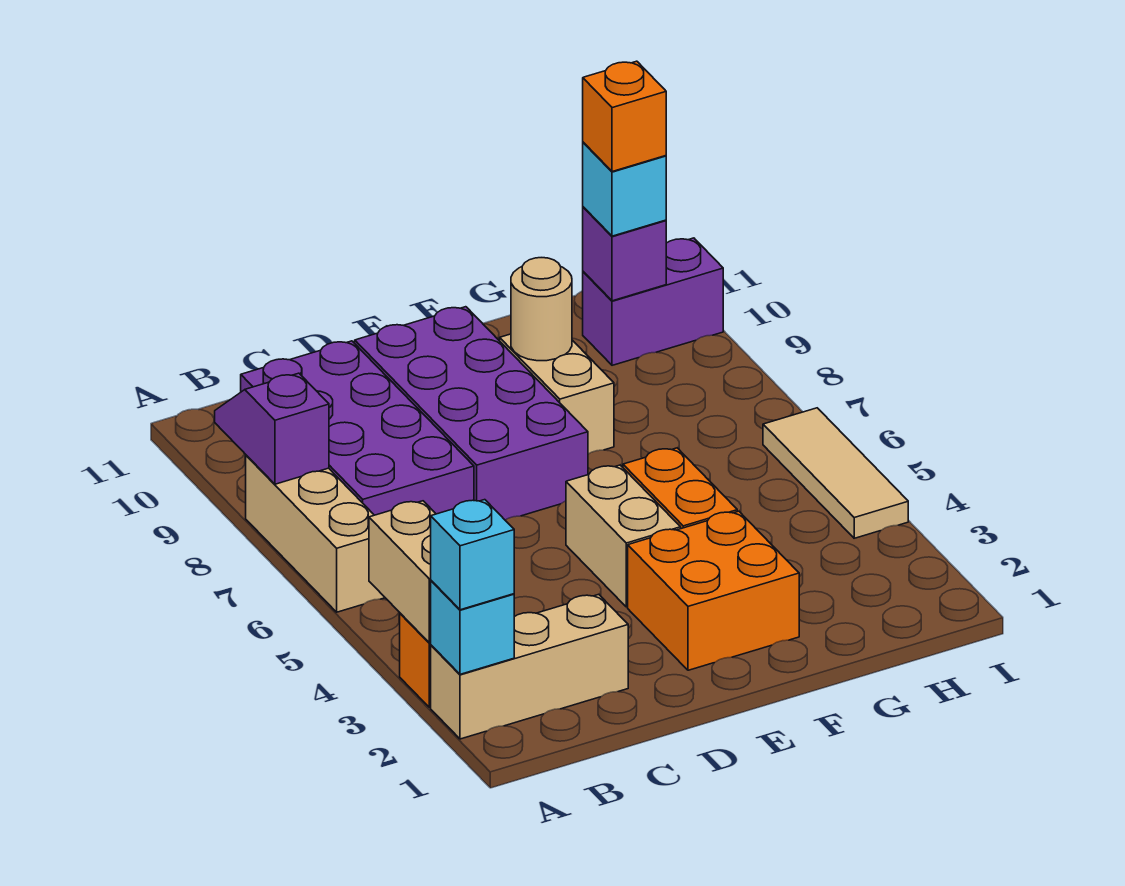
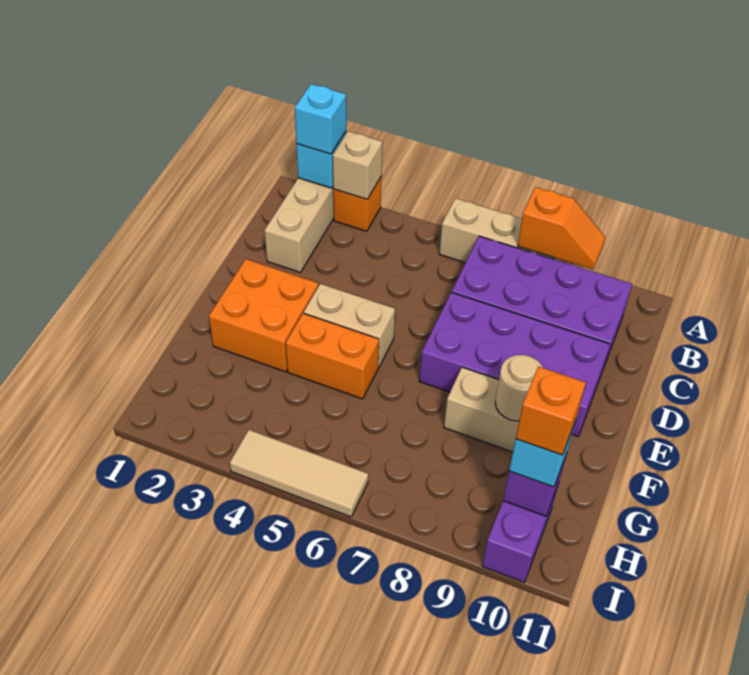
tan 1x2 brick [369,501,436,643] -> tan 1x1 brick [333,131,383,199]
purple 1x2 slope [215,373,329,484] -> orange 1x2 slope [518,187,605,270]

